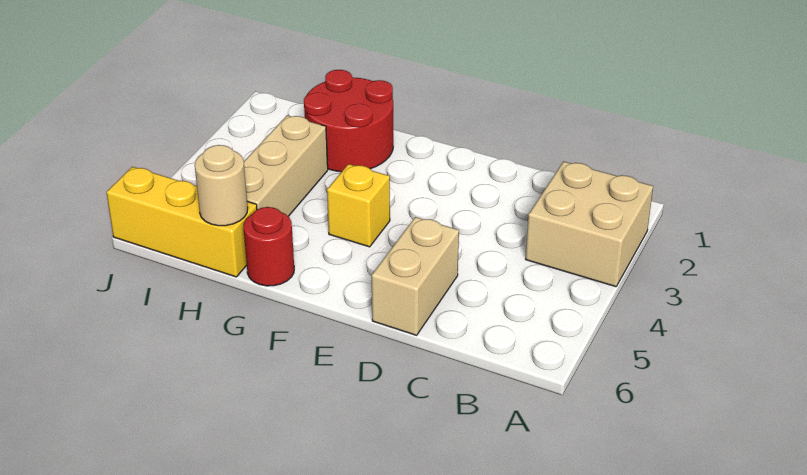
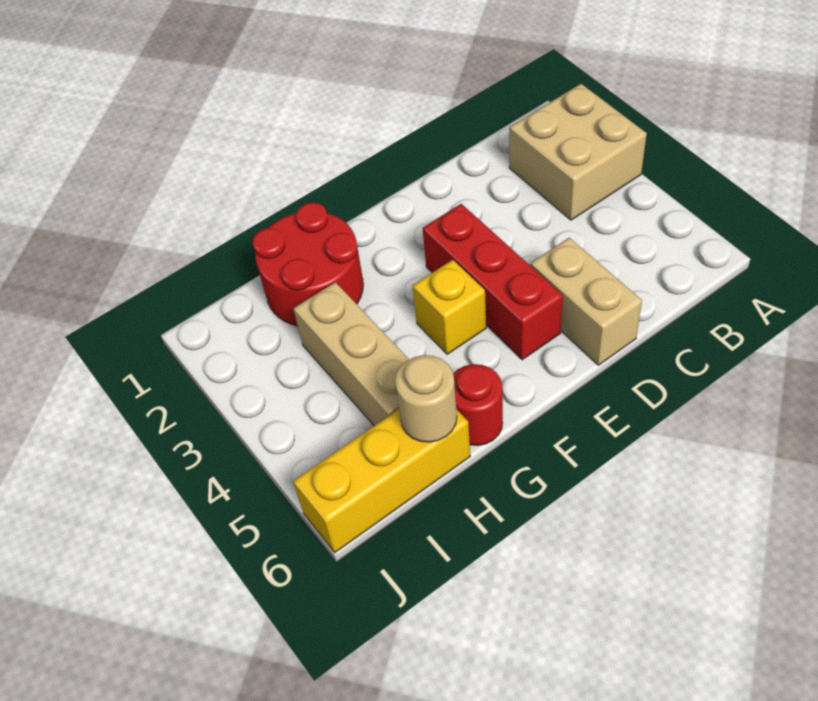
none -> red 1x3 brick [423,204,563,360]

